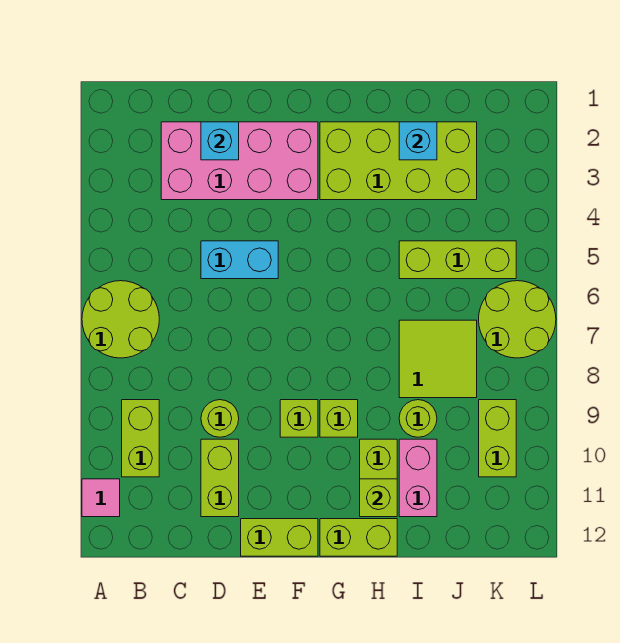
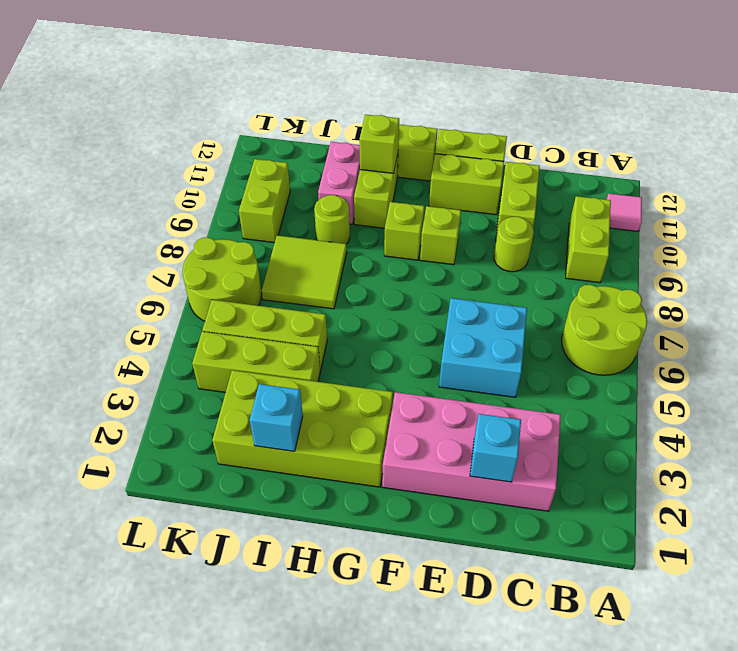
cyan 1x2 brick [201,241,278,279] -> cyan 2x2 brick [439,298,527,397]
none -> lime 1x2 brick [429,154,504,215]
none -> lime 1x3 brick [192,332,320,392]

